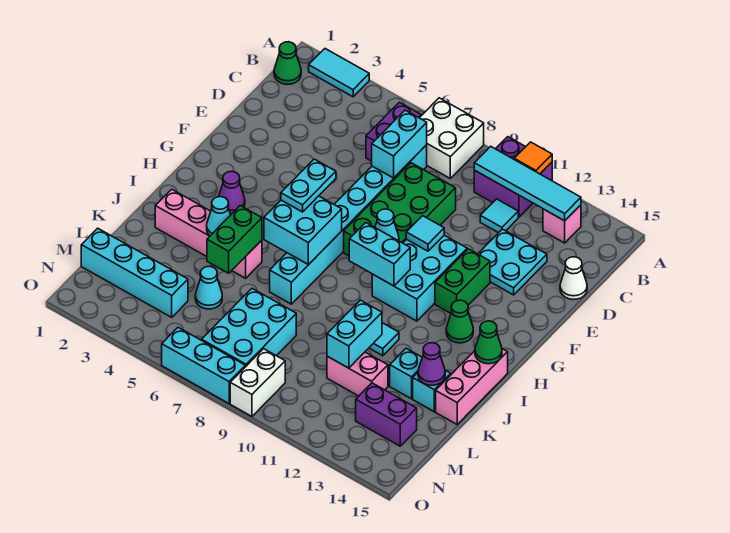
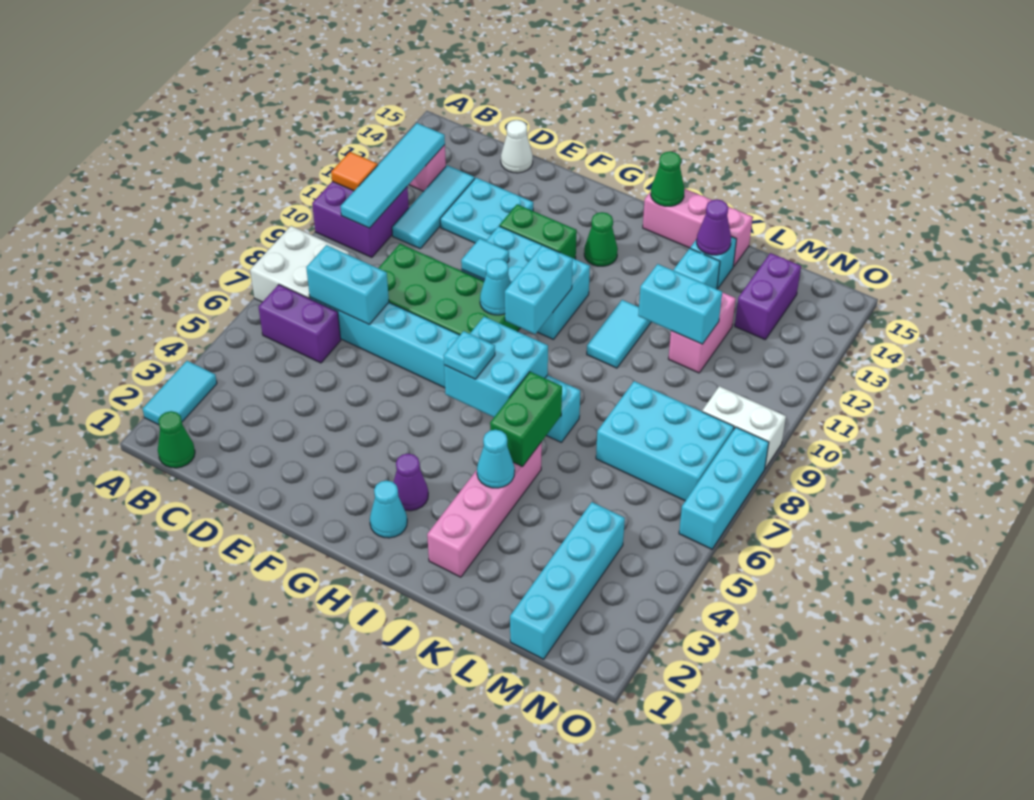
cyan 1x1 tile [480,199,518,233] -> cyan 1x3 tile [392,165,475,249]
cyan 1x2 plate [281,159,336,212] -> cyan 1x1 plate [444,331,495,379]
green 1x2 brick [207,206,262,273] -> green 1x2 brick turned to [490,372,562,467]
cyan 1x1 cone [195,266,222,309] -> cyan 1x1 cone moved to [370,480,407,538]

